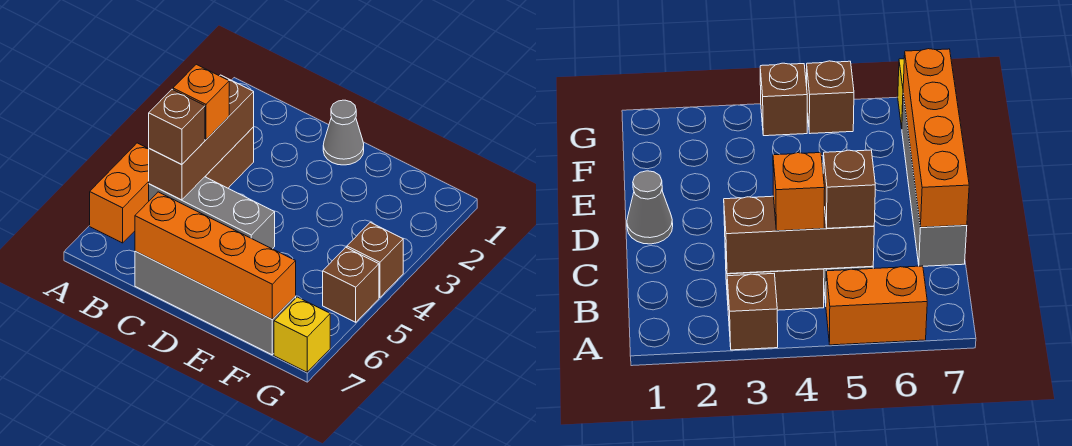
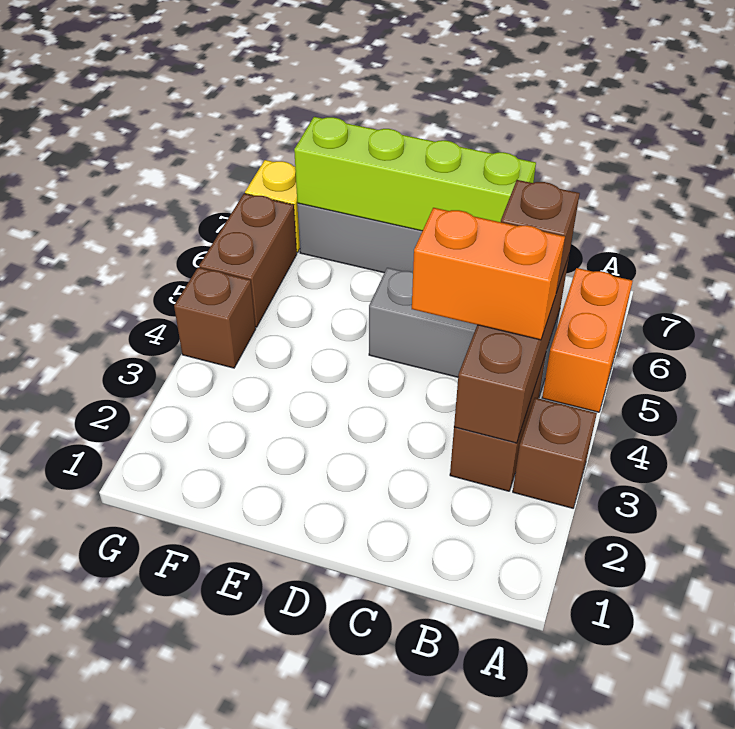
orange 1x1 brick [173,64,229,139] -> orange 1x2 brick [412,208,565,340]
orange 1x4 brick [135,192,296,319] -> lime 1x4 brick [294,117,536,231]
grey 1x1 cone [323,100,364,165] -> none
brown 1x1 brick [323,247,379,322] -> brown 1x2 brick [199,194,297,327]

